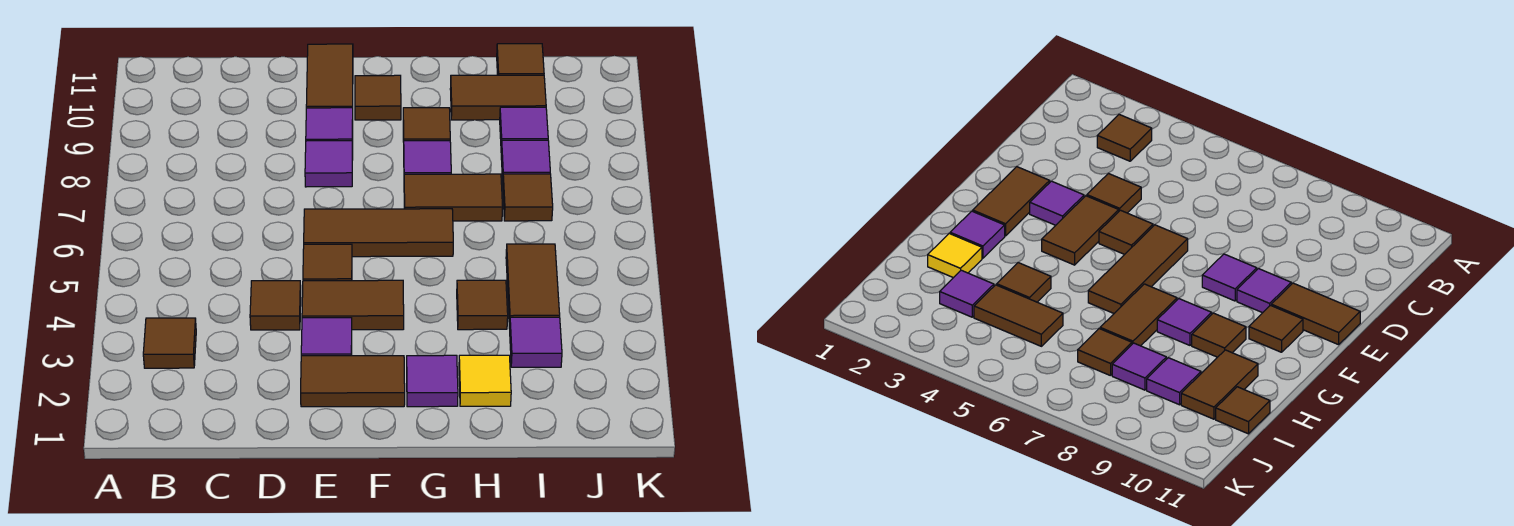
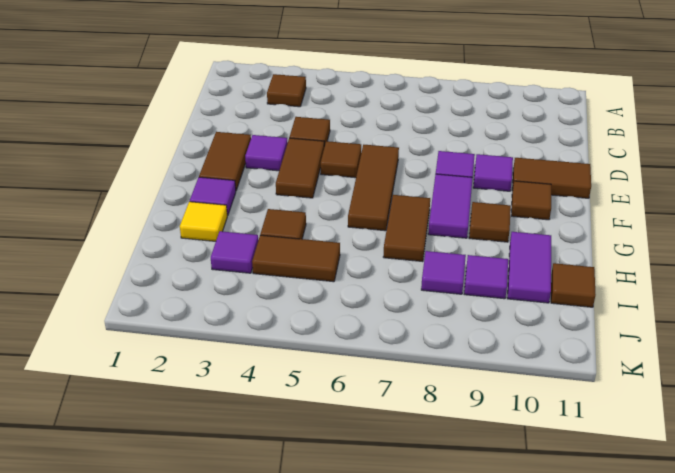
purple 1x1 tile [404,141,451,174] -> purple 1x2 tile [428,174,473,238]
brown 1x2 tile [450,75,546,120] -> purple 1x2 tile [507,232,551,303]
brown 1x1 tile [503,174,553,221] -> none

